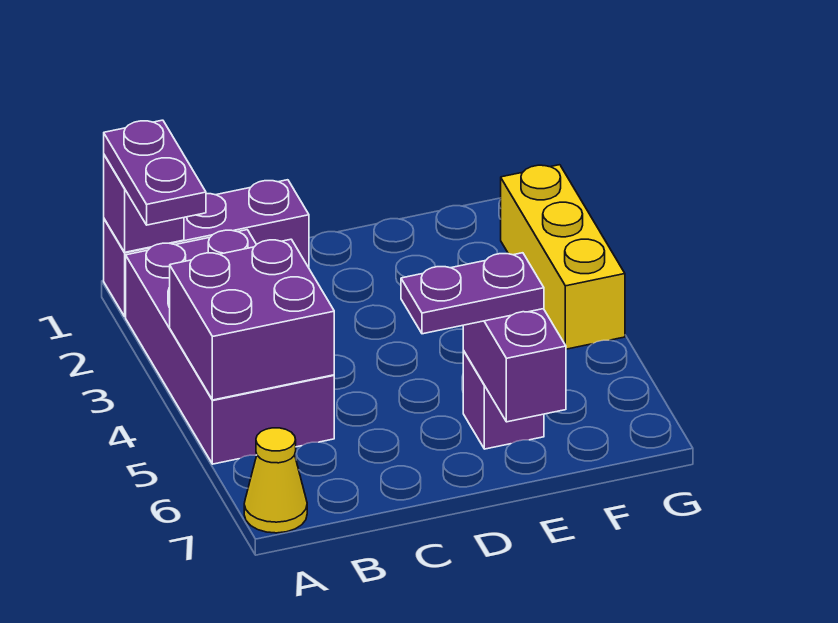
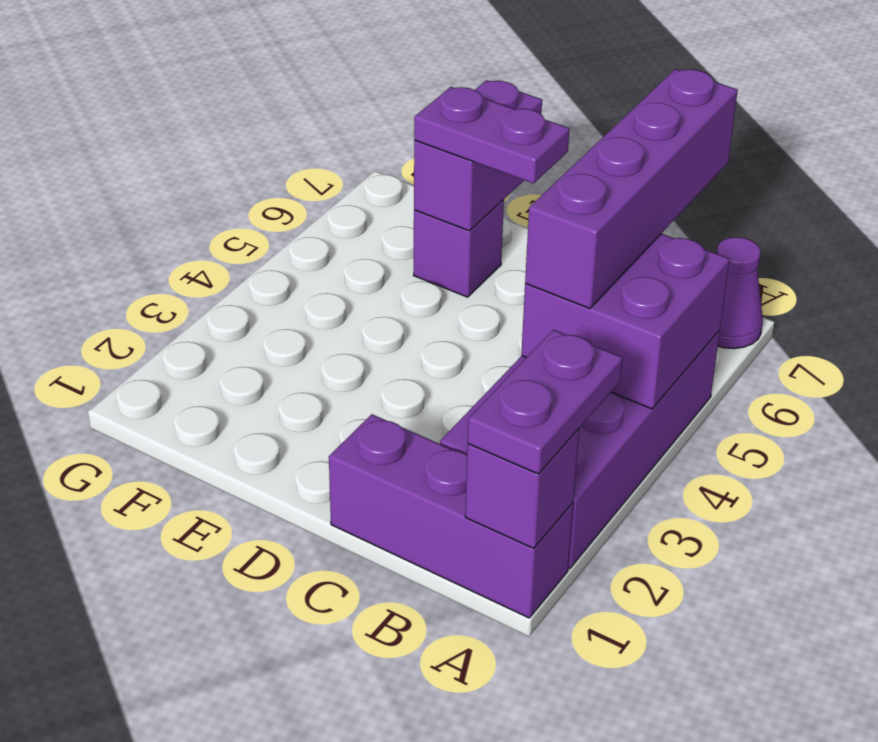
yellow 1x1 cone [244,428,307,533] -> purple 1x1 cone [717,237,763,349]
none -> purple 1x4 brick [525,69,738,309]
yellow 1x3 brick [501,165,625,349] -> none

